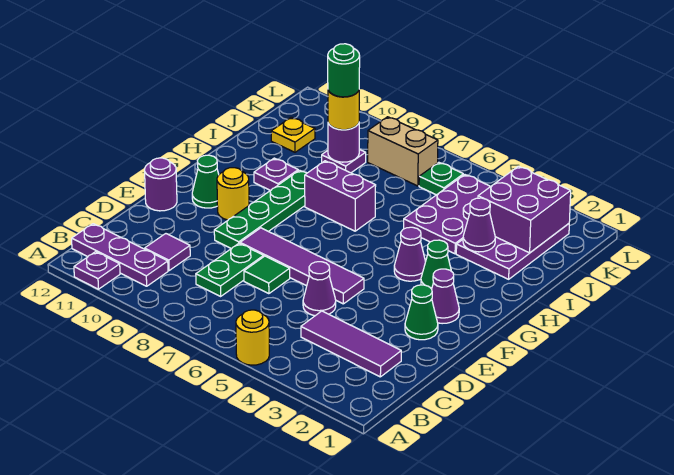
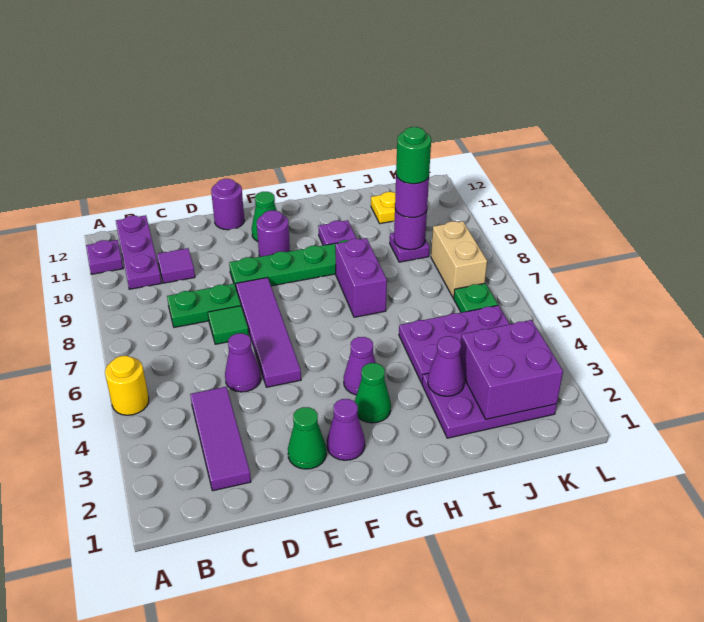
yellow 1x1 round brick [217,168,249,220] -> purple 1x1 round brick [257,210,290,257]
yellow 1x1 round brick [328,91,359,130] -> purple 1x1 round brick [395,175,429,218]

